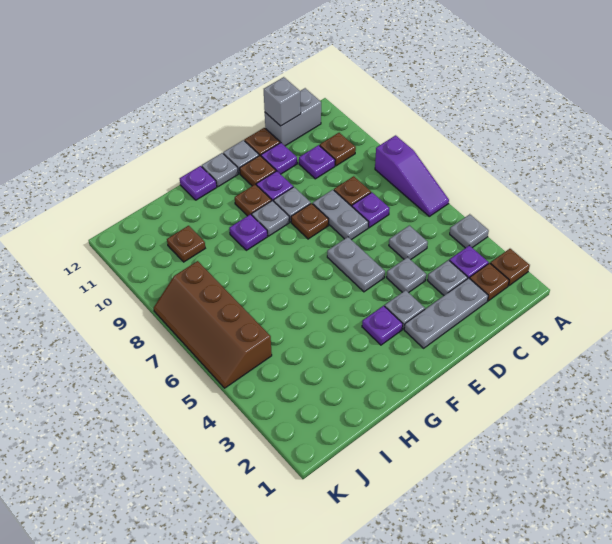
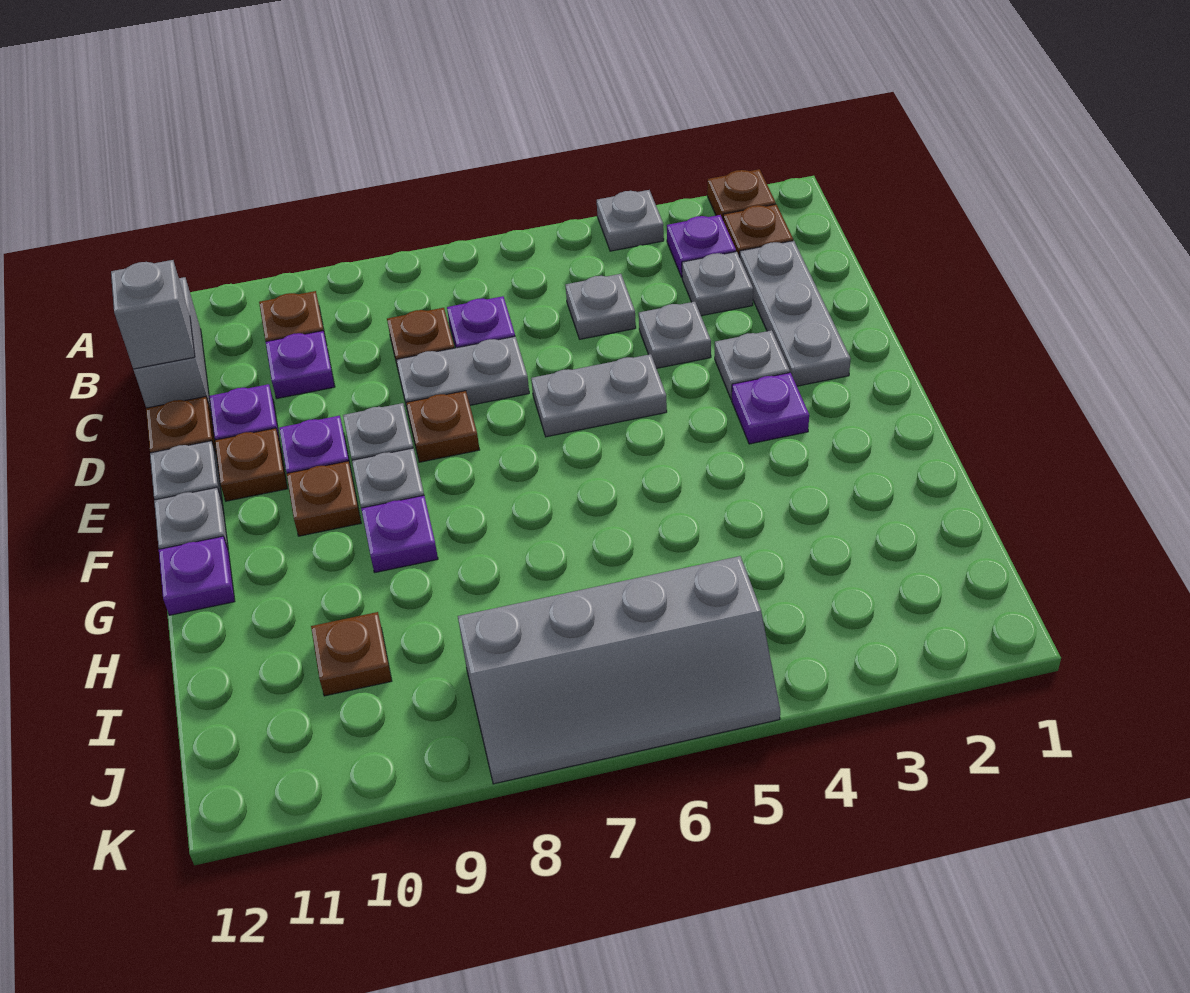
purple 1x3 slope [375,135,449,216] -> none
brown 2x4 slope [154,261,272,388] -> grey 2x4 slope [458,556,780,784]

